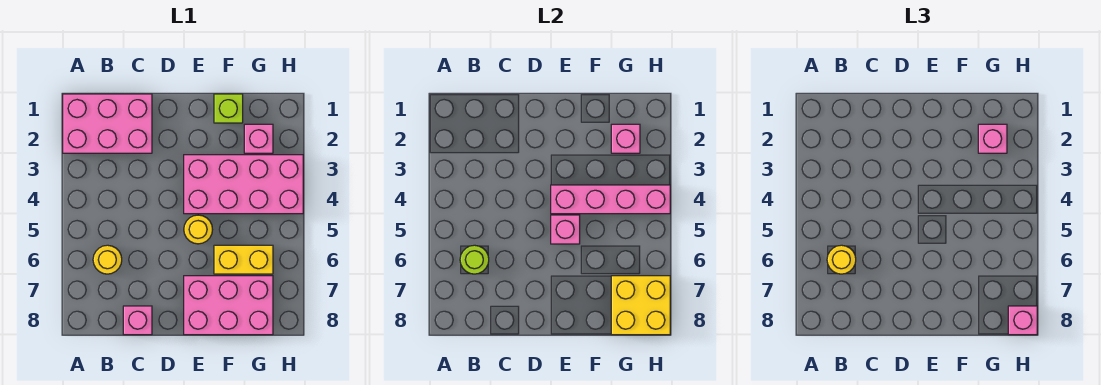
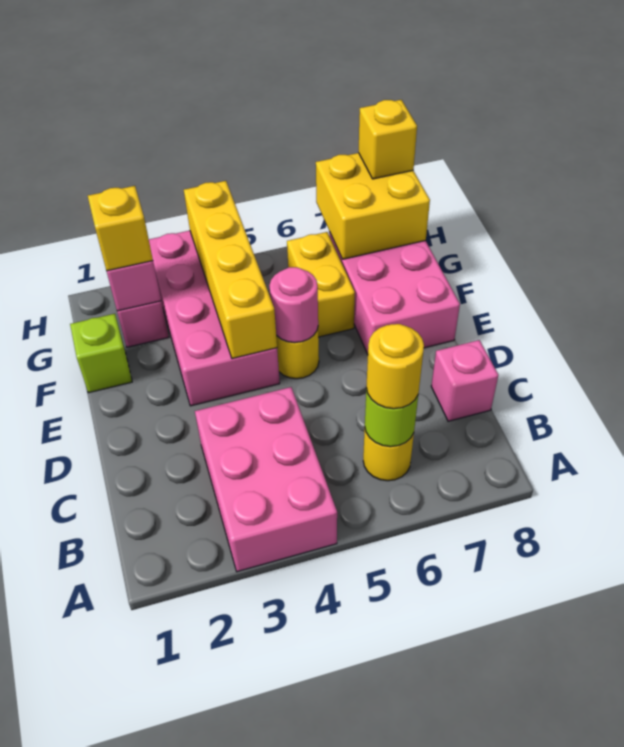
pink 2x3 brick [63,94,152,153] -> pink 2x3 brick moved to [195,387,337,572]
pink 1x4 brick [551,185,670,214] -> yellow 1x4 brick [184,181,277,359]
pink 1x1 brick [551,215,580,244] -> pink 1x1 round brick [269,267,318,343]
pink 1x1 brick [978,124,1007,153] -> yellow 1x1 brick [88,186,153,271]
pink 1x1 brick [1008,306,1037,335] -> yellow 1x1 brick [359,100,417,179]

